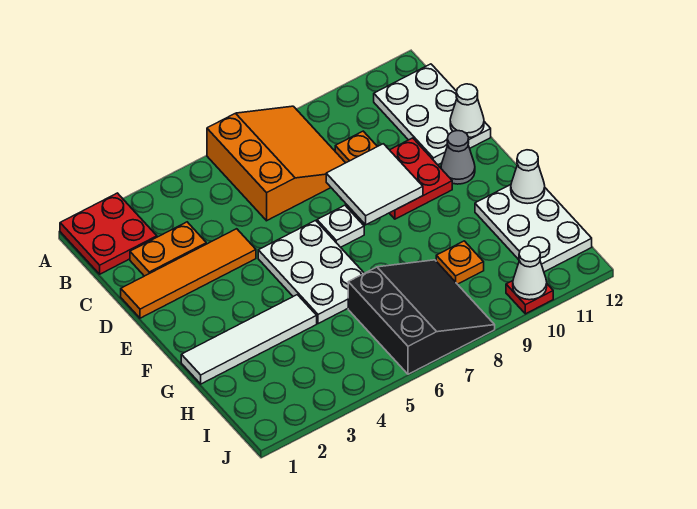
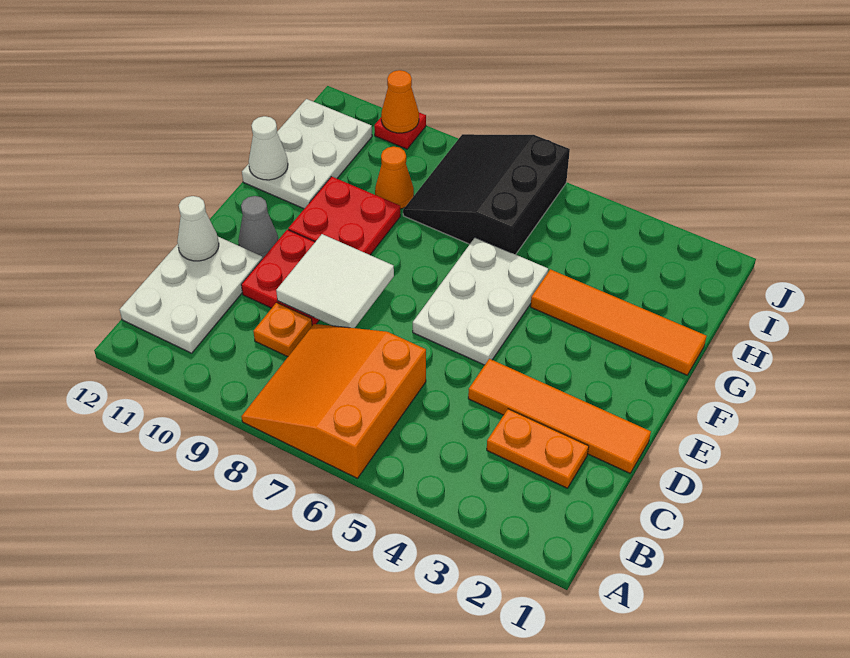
red 2x2 plate [60,193,157,274] -> red 2x2 plate moved to [288,177,400,255]
white 1x1 plate [317,205,364,247] -> none
white 1x4 tile [181,295,317,384] -> orange 1x4 tile [531,269,706,375]
orange 1x1 plate [436,241,484,284] -> orange 1x1 cone [375,146,414,209]
white 1x1 cone [513,246,547,300] -> orange 1x1 cone [381,70,419,133]

